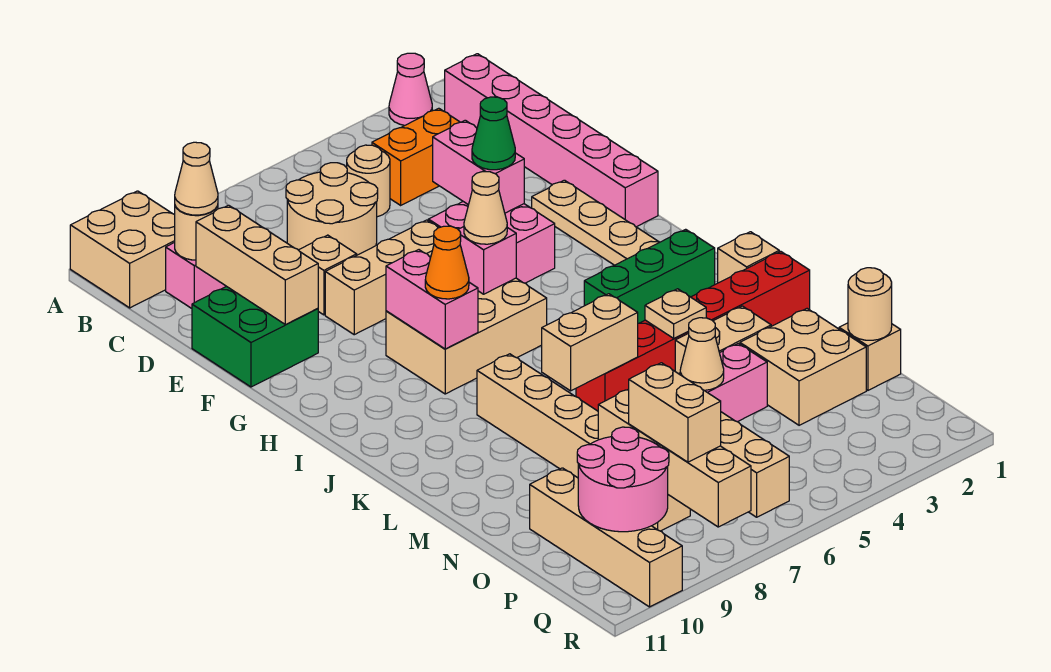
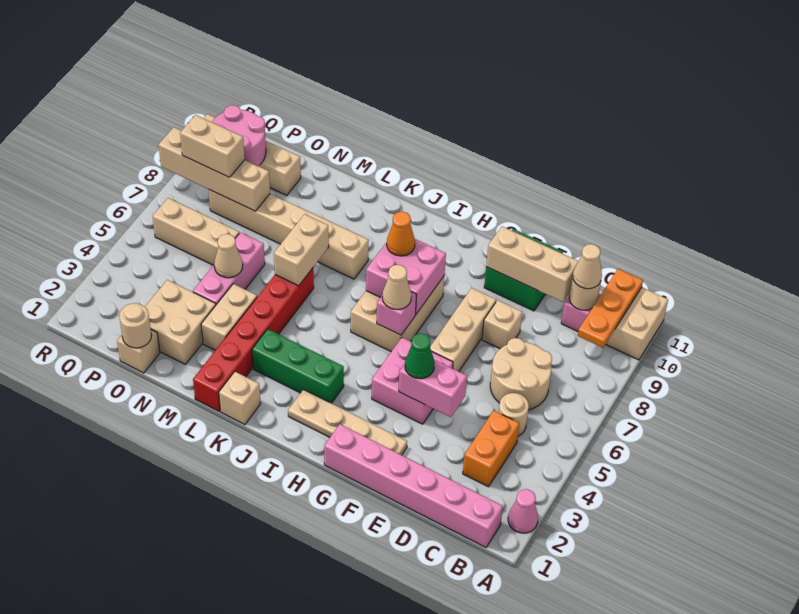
none -> orange 1x3 plate [578,269,643,348]
pink 1x2 brick [386,250,478,349] -> pink 2x2 brick [366,239,446,314]
green 1x3 brick [584,229,715,323] -> green 1x3 brick turned to [252,329,344,403]
tan 1x1 plate [645,289,706,338] -> none

